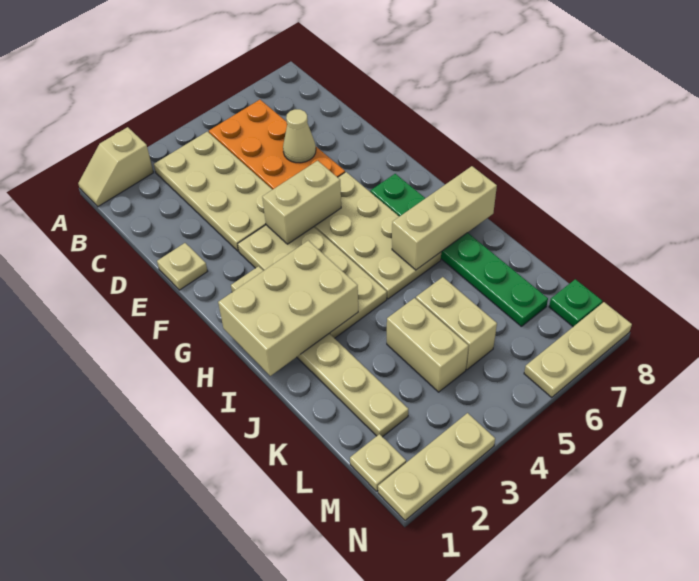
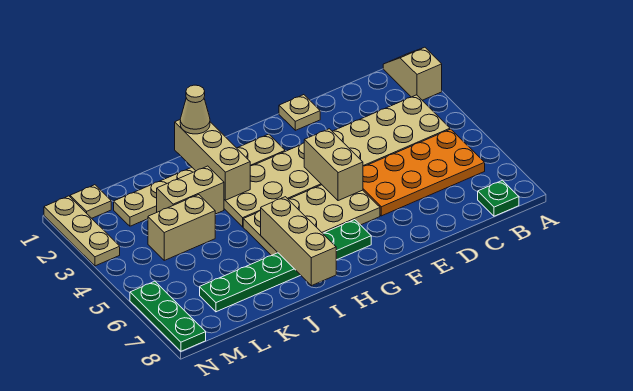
tan 1x1 cone [283,109,316,163] -> tan 1x1 cone moved to [180,85,210,134]
tan 2x3 brick [218,240,358,376] -> tan 1x3 brick [175,120,251,200]
tan 1x2 brick [416,277,497,370] -> tan 1x2 brick moved to [157,166,224,214]
green 1x1 plate [549,279,602,327] -> green 1x1 plate moved to [478,180,519,216]
tan 1x3 plate [524,302,632,397] -> green 1x3 plate [130,281,206,351]

